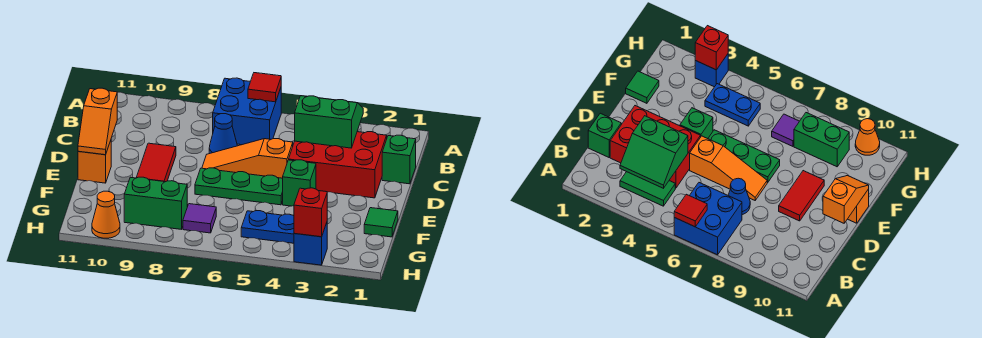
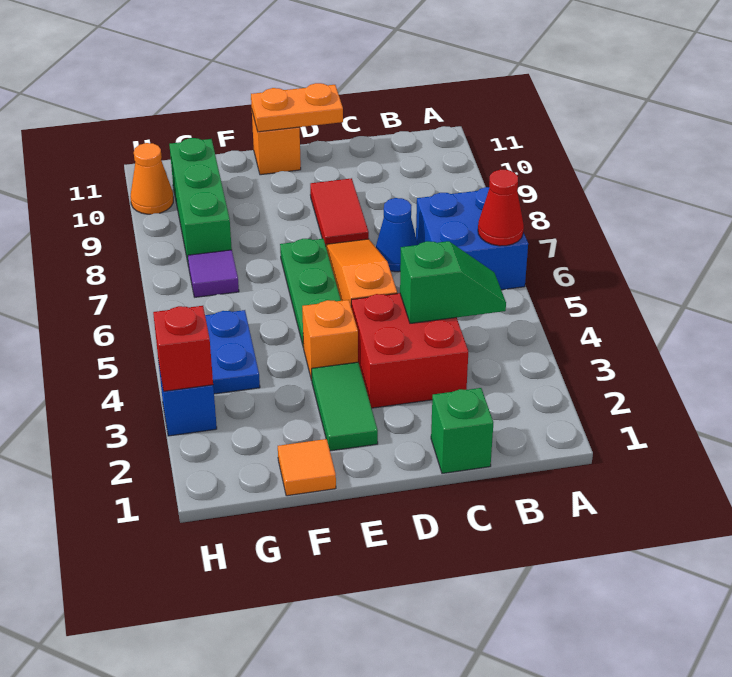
red 1x1 tile [248,73,281,102] -> red 1x1 cone [478,170,524,246]
green 1x2 tile [620,172,675,206] -> green 1x2 tile moved to [312,362,378,451]
green 2x2 slope [295,96,363,148] -> green 1x2 slope [400,241,506,323]
red 2x3 brick [289,132,387,198] -> red 2x2 brick [351,293,468,408]
red 1x2 tile [136,143,176,182] -> red 1x2 tile turned to [310,178,369,245]
orange 1x2 slope [78,88,117,155] -> orange 1x2 plate [251,83,343,132]
green 1x1 brick [283,160,316,206] -> orange 1x1 brick [302,300,358,380]
green 1x1 tile [364,208,398,237] -> orange 1x1 tile [278,439,336,496]
green 1x2 brick [124,177,187,229] -> green 1x3 brick [169,138,232,267]

